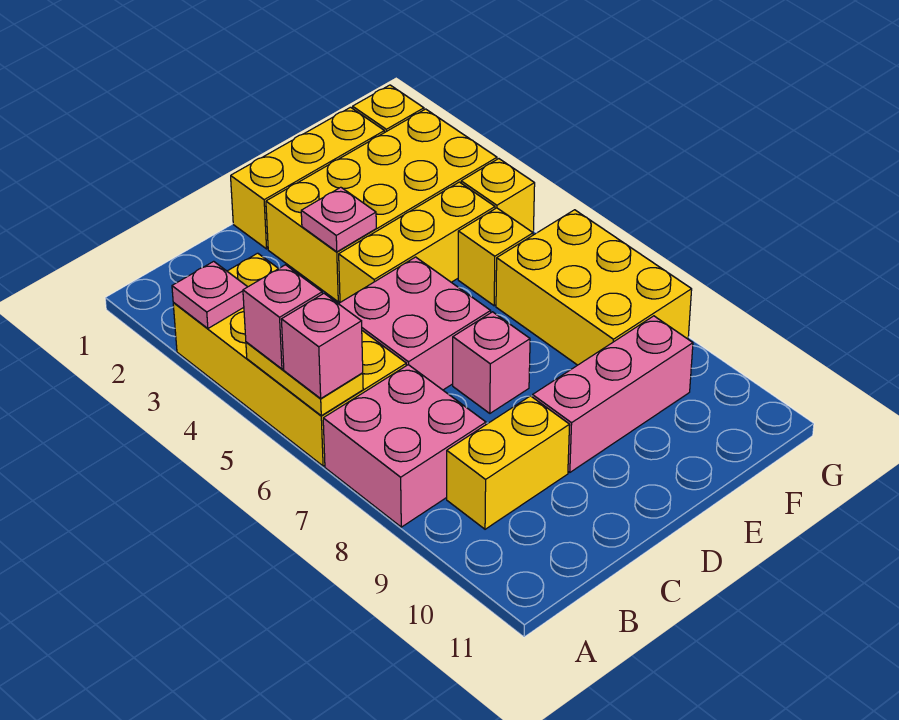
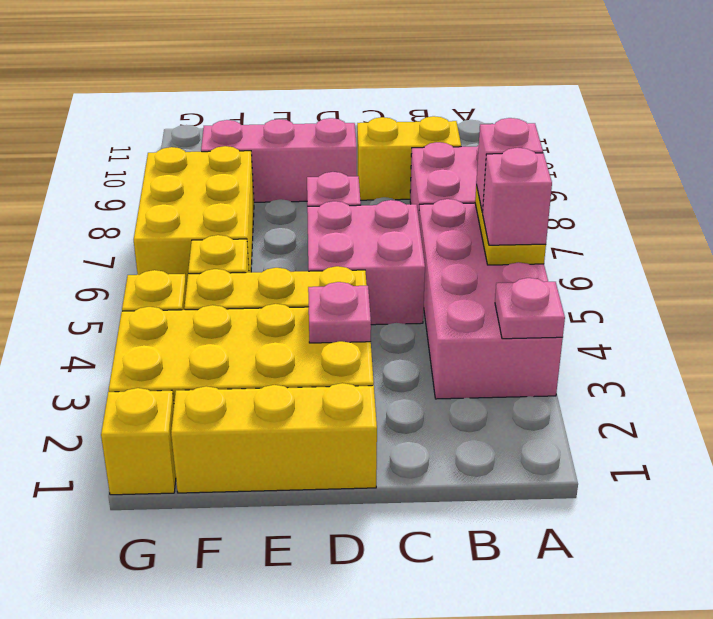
yellow 2x4 brick [173,253,406,466] -> pink 2x4 brick [419,199,563,399]

